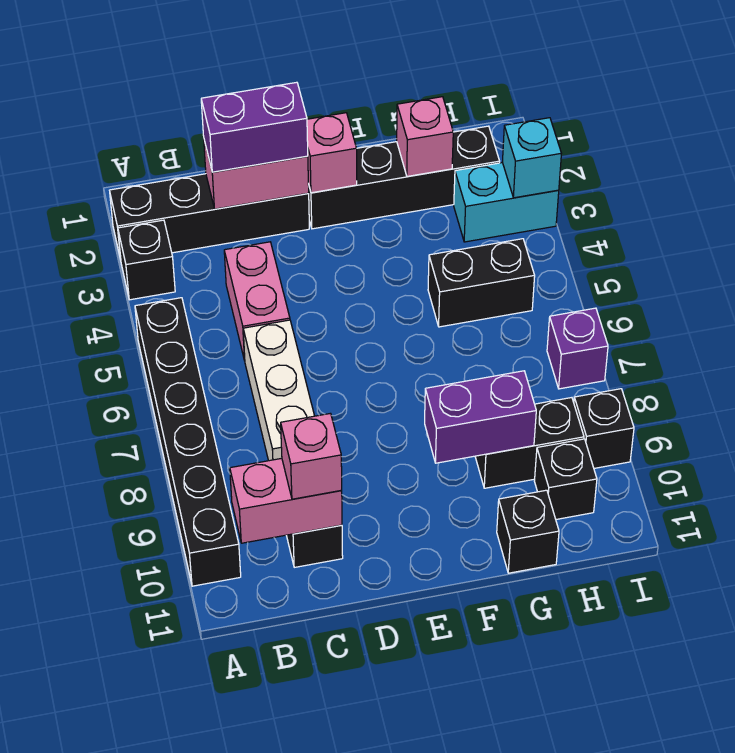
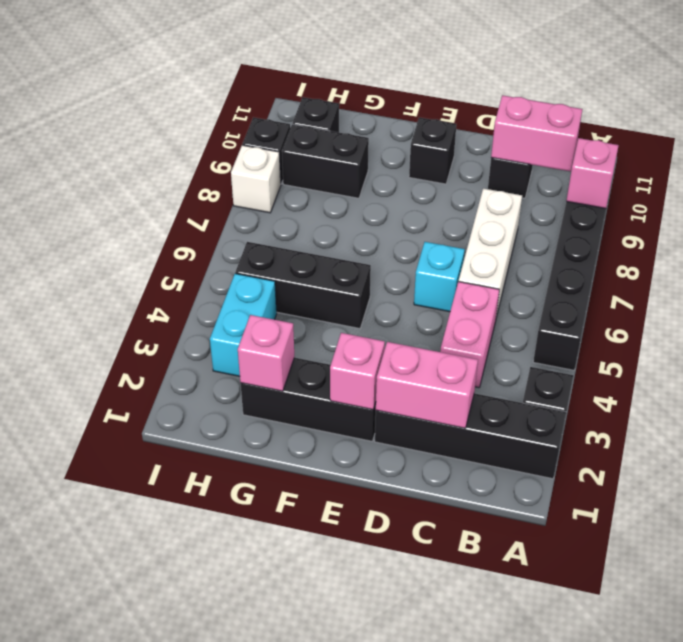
purple 1x2 brick [201,82,308,172] -> none
pink 1x1 brick [281,413,342,499] -> pink 1x1 brick moved to [567,138,619,208]
black 1x4 brick [308,126,500,229] -> black 1x3 brick [240,358,376,441]
purple 1x2 brick [425,371,536,463] -> none
black 1x2 brick [428,239,535,327] -> black 1x3 brick [235,242,371,329]
black 1x1 brick [497,490,559,573] -> black 1x1 brick moved to [409,117,456,184]
cyan 1x2 brick [454,163,559,242] -> cyan 1x2 brick turned to [210,274,277,376]
cyan 1x1 brick [502,118,561,198] -> cyan 1x1 brick moved to [414,242,465,312]
purple 1x1 brick [547,308,608,389] -> none
none -> white 1x1 brick [231,145,281,213]

